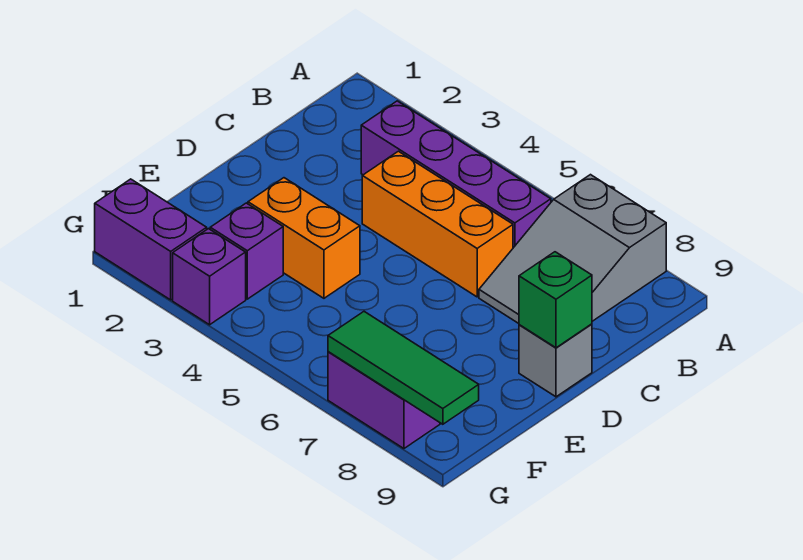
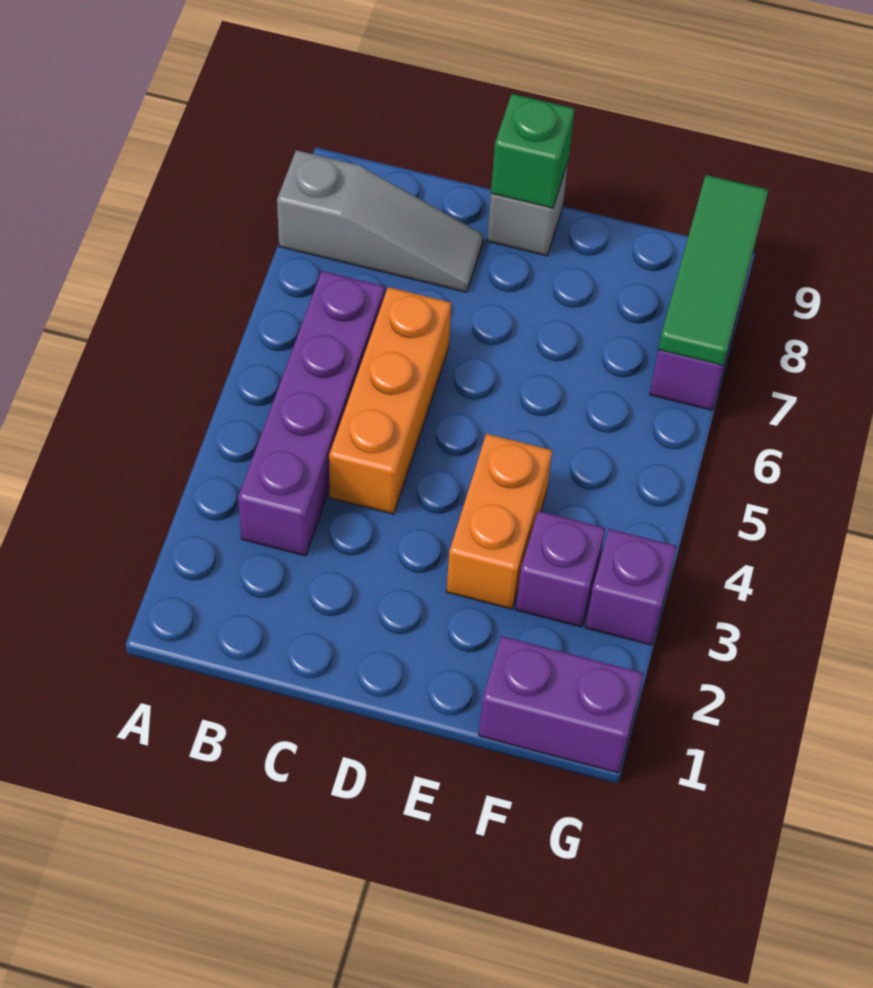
grey 2x3 slope [479,175,666,323] -> grey 1x3 slope [277,150,484,292]
purple 1x2 brick [95,179,207,300] -> purple 1x2 brick turned to [479,636,644,773]

